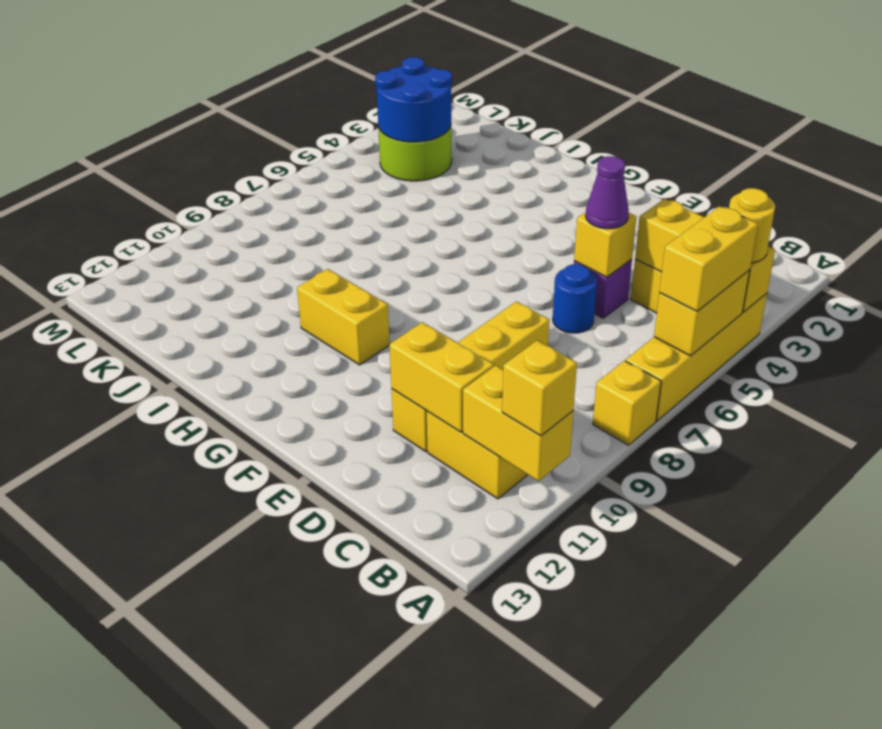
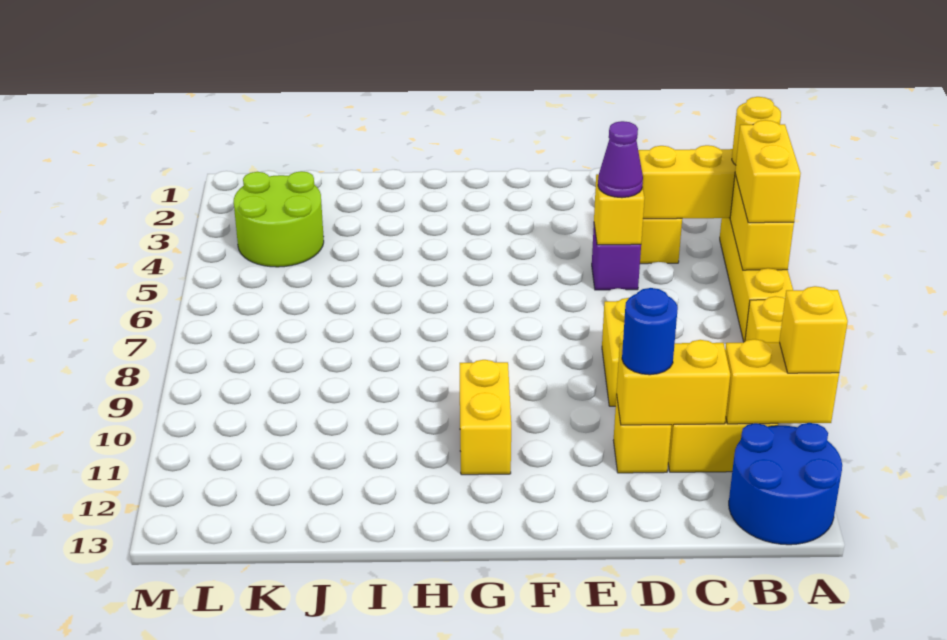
blue 1x1 round brick [553,264,597,333] -> blue 1x1 round brick moved to [622,288,678,375]
yellow 1x2 brick [297,269,390,365] -> yellow 1x2 brick turned to [460,360,511,475]
blue 2x2 round brick [375,57,452,142] -> blue 2x2 round brick moved to [729,423,842,545]

